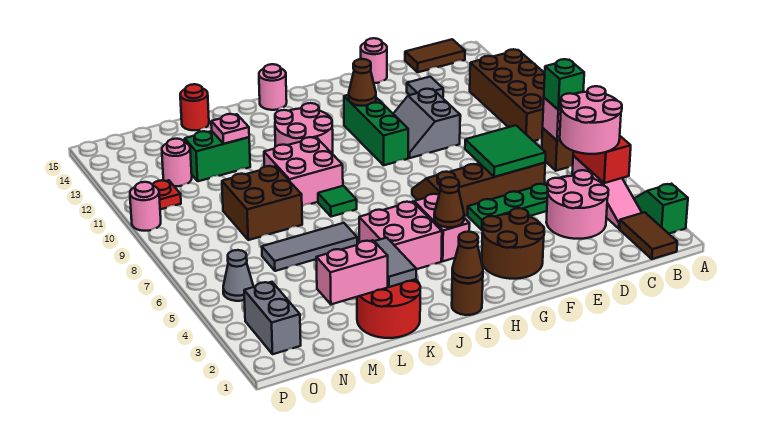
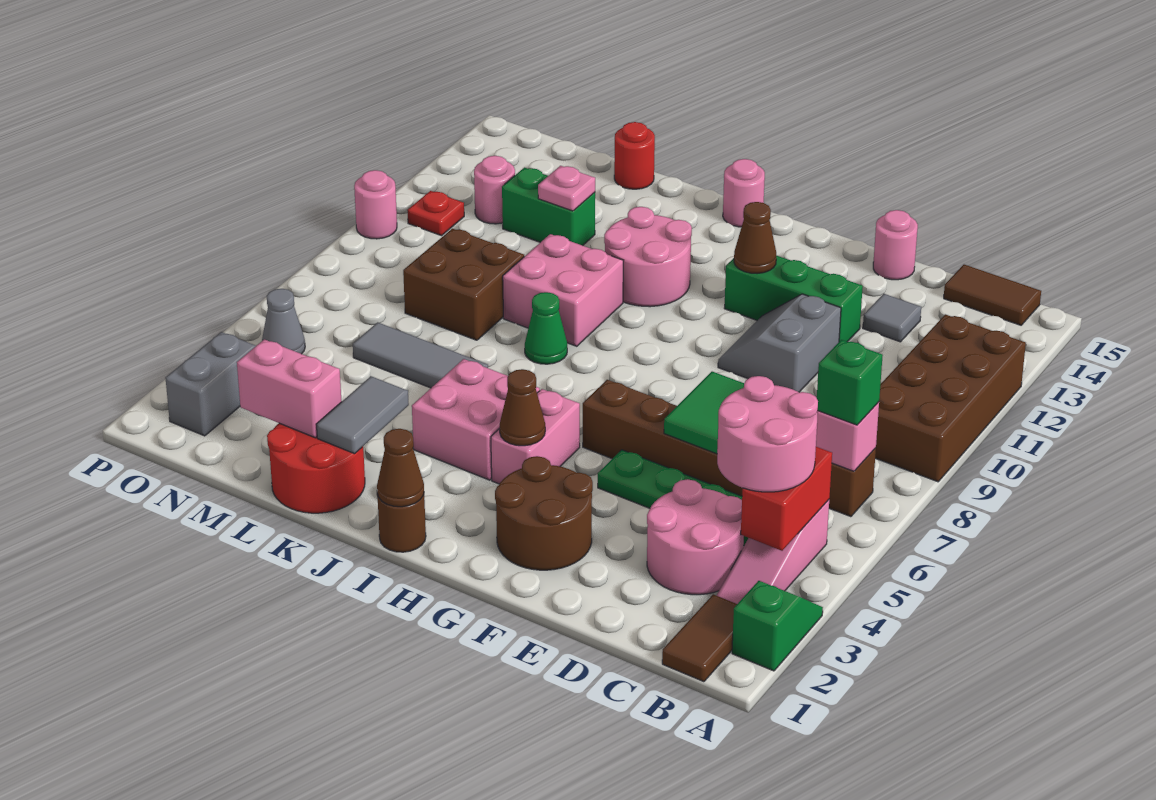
green 1x3 brick [344,95,408,165] -> green 1x3 brick turned to [724,255,863,342]
green 1x1 tile [318,186,357,217] -> green 1x1 cone [525,292,567,364]

